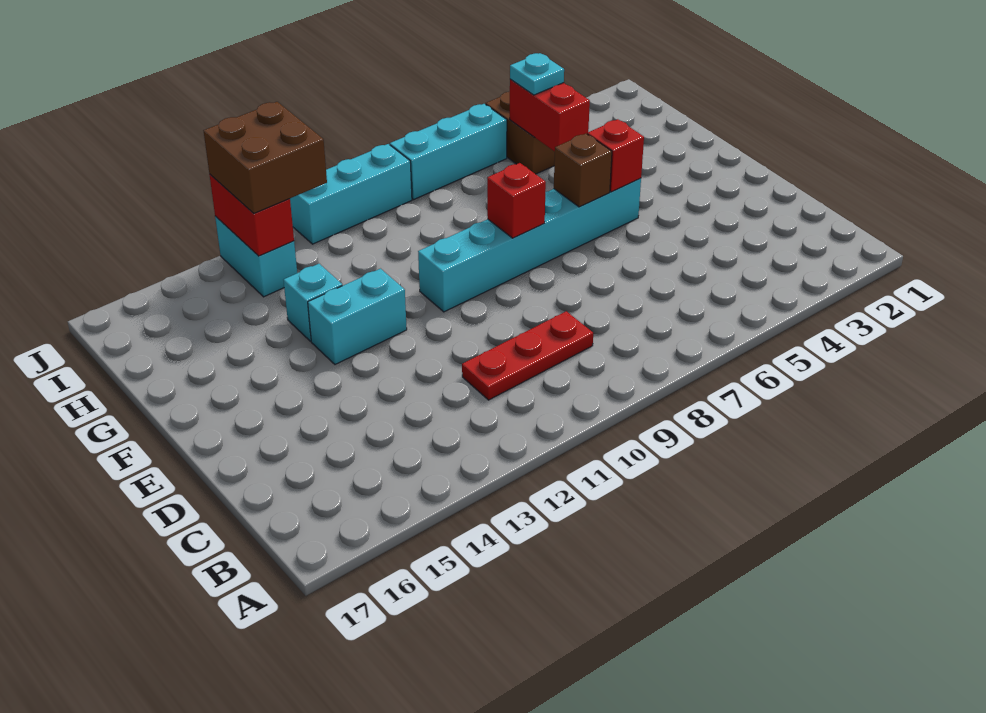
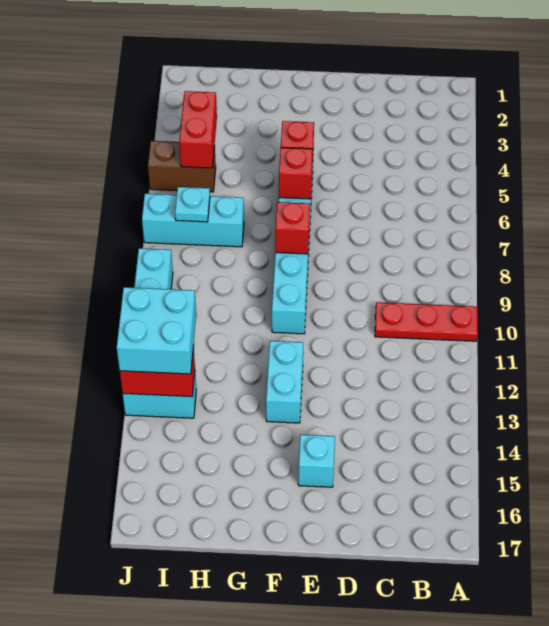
red 1x3 plate [462,311,593,400] -> red 1x3 plate turned to [375,302,478,341]
brown 1x1 brick [554,134,612,207] -> red 1x1 brick [279,148,313,199]
cyan 1x1 brick [284,264,342,341] -> cyan 1x1 brick moved to [298,435,335,487]
red 1x2 brick [510,79,590,152] -> red 1x2 brick turned to [179,91,217,168]
cyan 1x1 plate [510,53,564,95] -> cyan 1x1 plate moved to [175,187,210,222]
brown 2x2 brick [204,102,327,213] -> cyan 2x2 brick [117,287,196,374]
cyan 1x3 brick [390,104,507,199] -> cyan 1x3 brick turned to [142,194,244,247]

